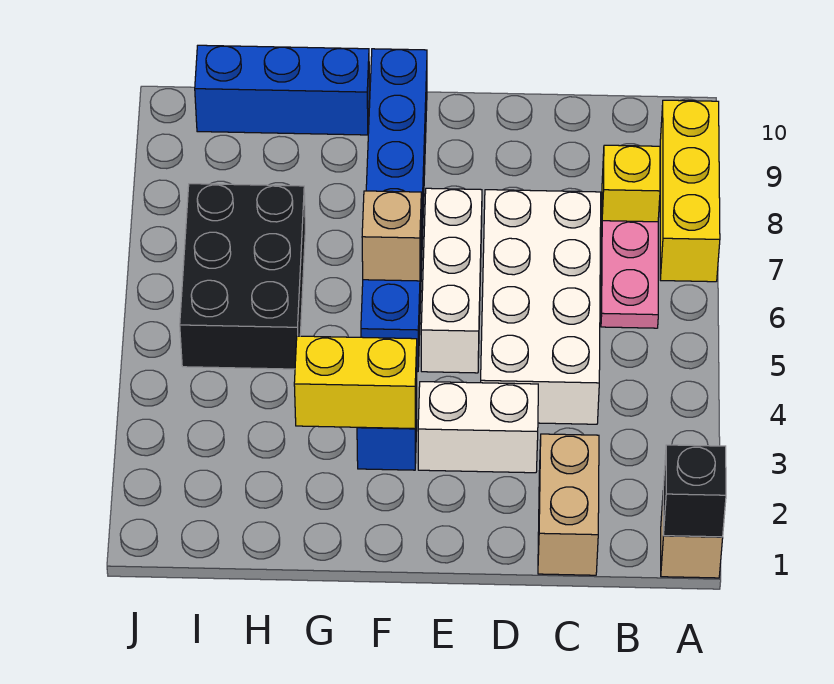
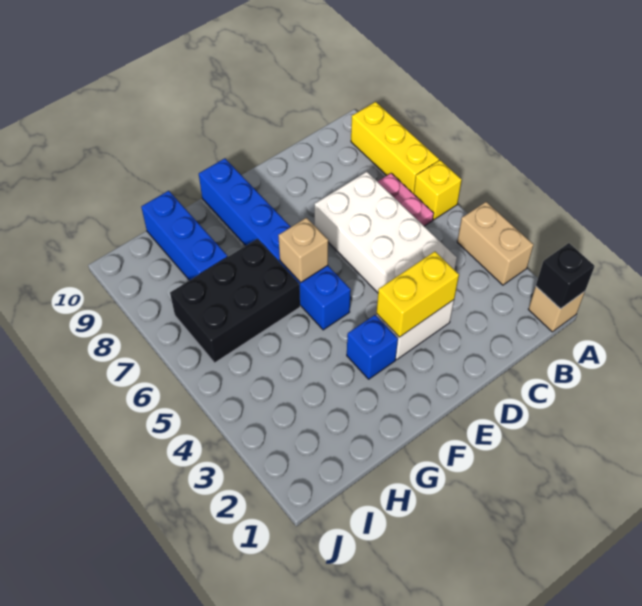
yellow 1x1 brick [602,145,660,222] -> yellow 1x1 brick moved to [414,160,462,220]
tan 1x2 brick [538,434,599,575] -> tan 1x2 brick moved to [457,202,534,285]
white 1x3 brick [421,188,482,373] -> none
yellow 1x2 brick [294,336,417,429] -> yellow 1x2 brick moved to [377,252,459,337]
blue 1x3 brick [195,45,370,135] -> blue 1x3 brick turned to [141,191,227,280]
black 2x3 brick [180,184,305,369] -> black 2x3 brick turned to [170,239,300,363]

